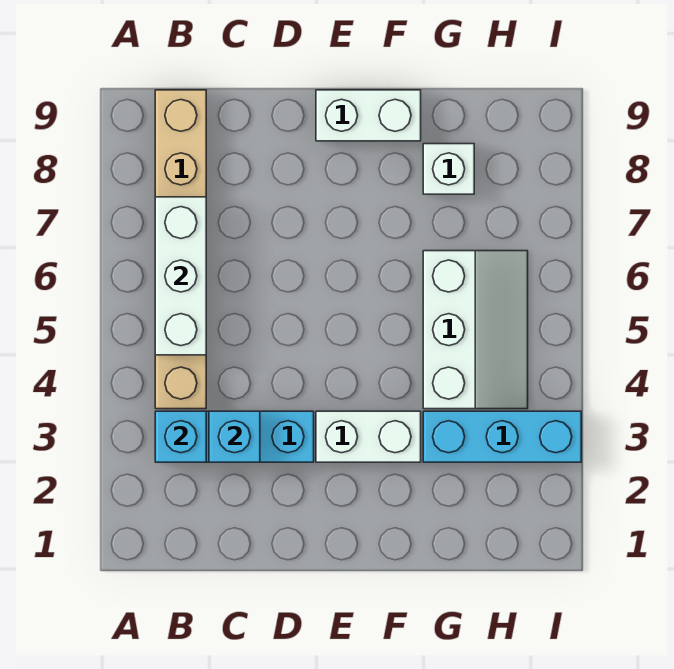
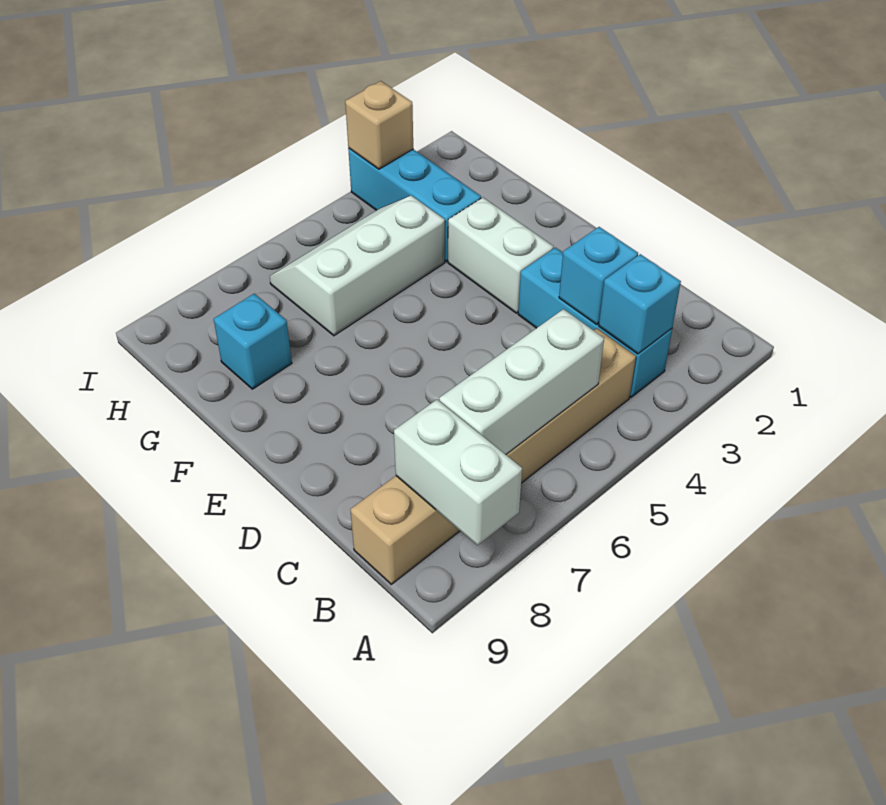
white 1x2 brick [316,90,421,141] -> white 1x2 brick moved to [394,400,522,545]
white 1x1 brick [423,144,474,194] -> cyan 1x1 brick [214,294,292,389]
none -> tan 1x1 brick [345,81,413,169]

